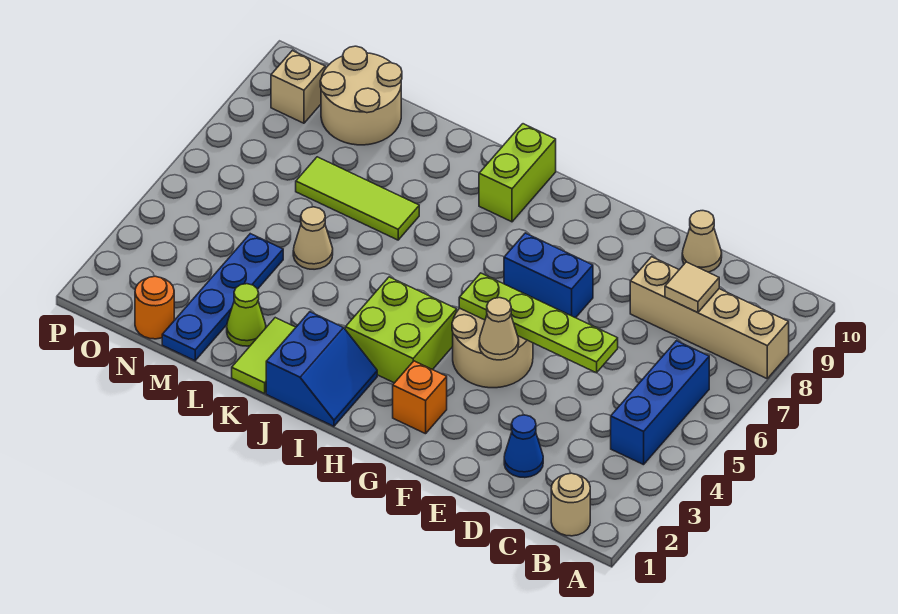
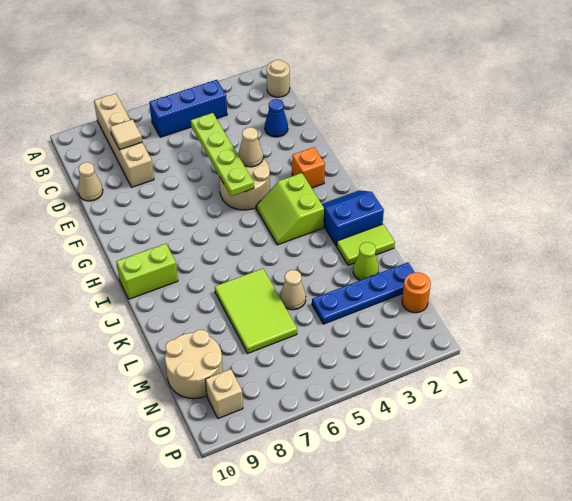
blue 1x2 brick [504,233,593,318] -> none
lime 2x2 brick [345,277,457,383] -> lime 2x2 slope [256,173,324,245]
lime 1x3 tile [296,157,419,240] -> lime 2x3 tile [215,269,297,353]

